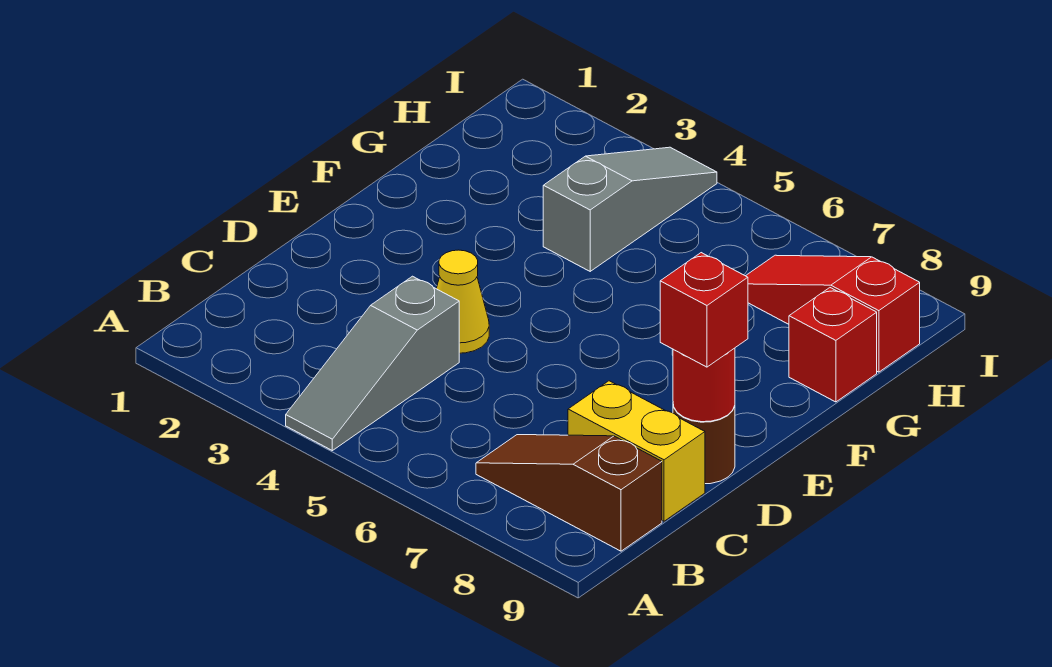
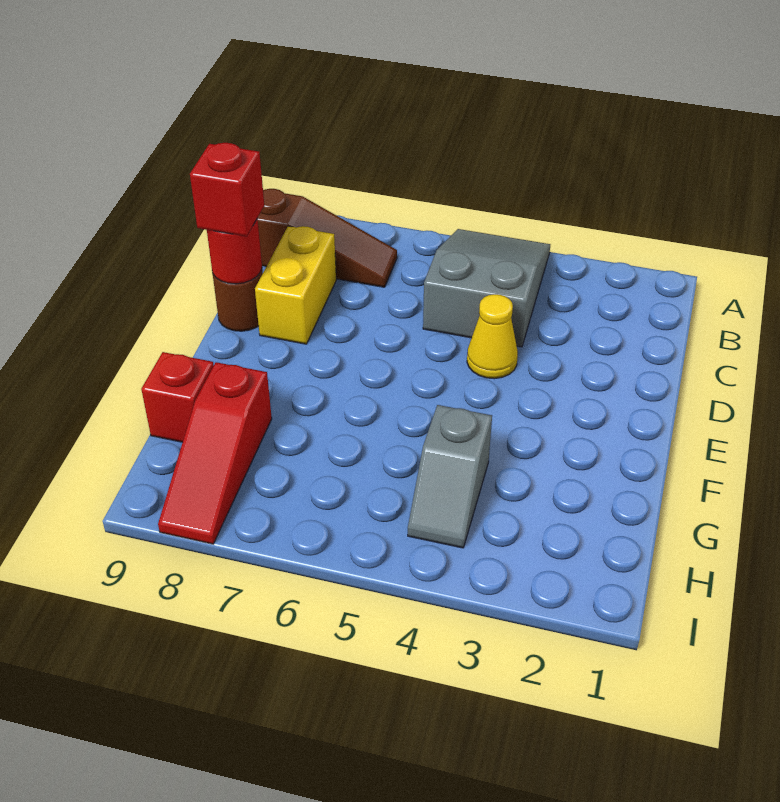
grey 1x3 slope [286,276,459,451] -> grey 2x3 slope [423,229,550,347]
yellow 1x2 brick [568,381,705,521] -> yellow 1x2 brick turned to [255,226,336,344]
grey 1x3 slope [543,147,717,271] -> grey 1x2 slope [408,405,492,548]
red 1x3 slope [746,255,920,372] -> red 1x3 slope turned to [158,362,272,544]

